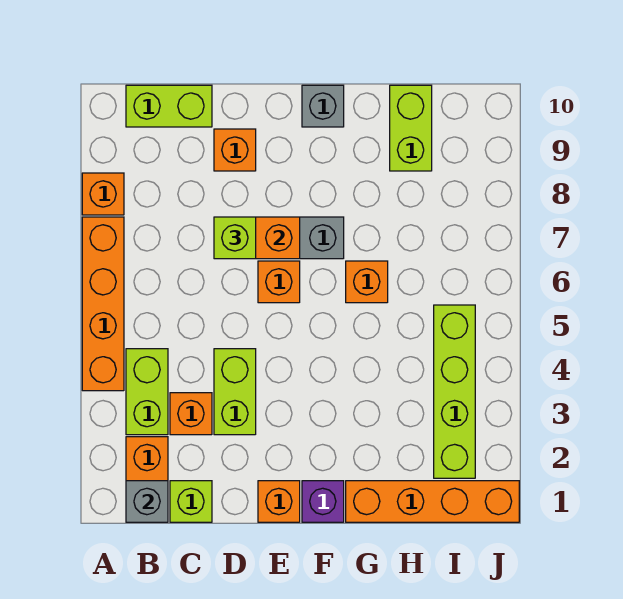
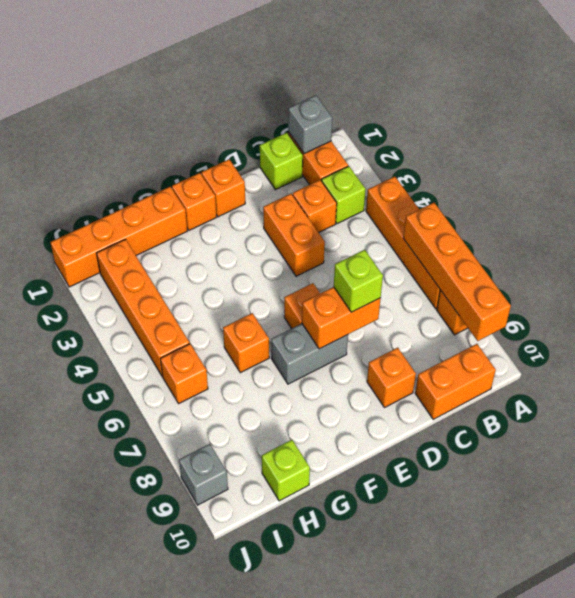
none -> orange 1x4 brick [403,203,511,341]
lime 1x2 brick [126,349,168,435] -> lime 1x1 brick [322,166,366,224]
lime 1x2 brick [126,85,212,127] -> orange 1x2 brick [415,344,496,419]
lime 1x2 brick [214,349,256,435] -> orange 1x2 brick [263,194,325,276]
purple 1x1 brick [302,481,344,522] -> orange 1x1 brick [172,173,217,230]
grey 1x1 brick [302,85,344,127] -> grey 1x1 brick moved to [179,444,228,505]
lime 1x2 brick [390,85,432,171] -> lime 1x1 brick [262,440,310,501]
lime 1x4 brick [434,305,475,478] -> orange 1x4 brick [97,239,190,377]
none -> orange 1x1 brick [160,344,208,404]

